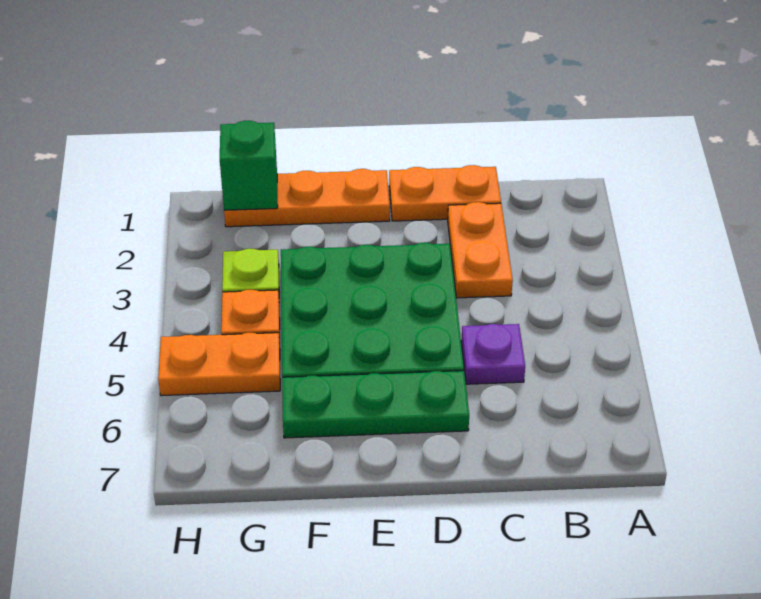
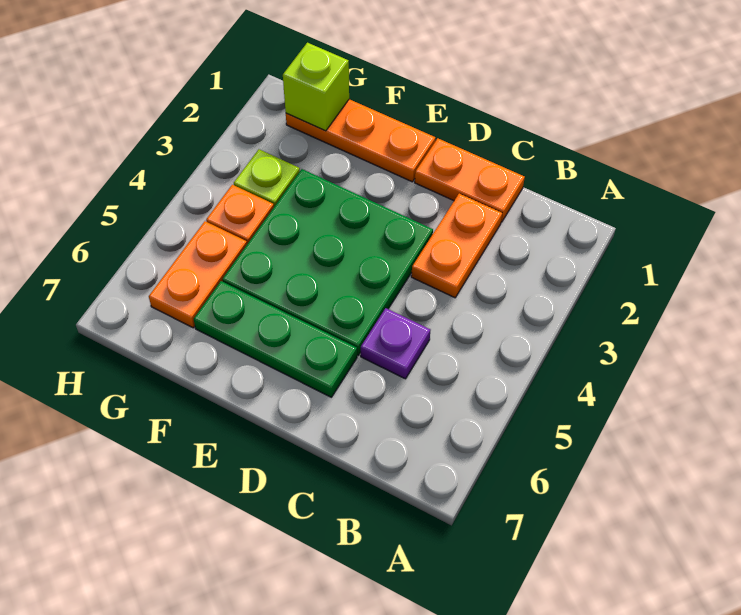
green 1x1 brick [220,121,278,210] -> lime 1x1 brick [283,43,349,131]
orange 1x2 plate [158,333,280,396] -> orange 1x2 plate turned to [149,221,247,328]

